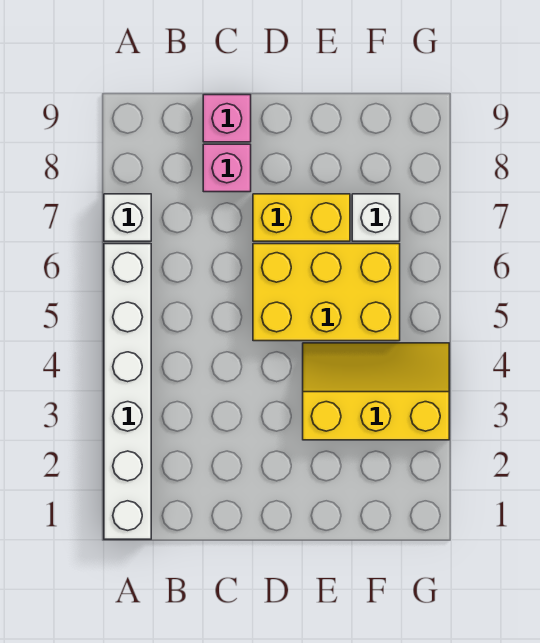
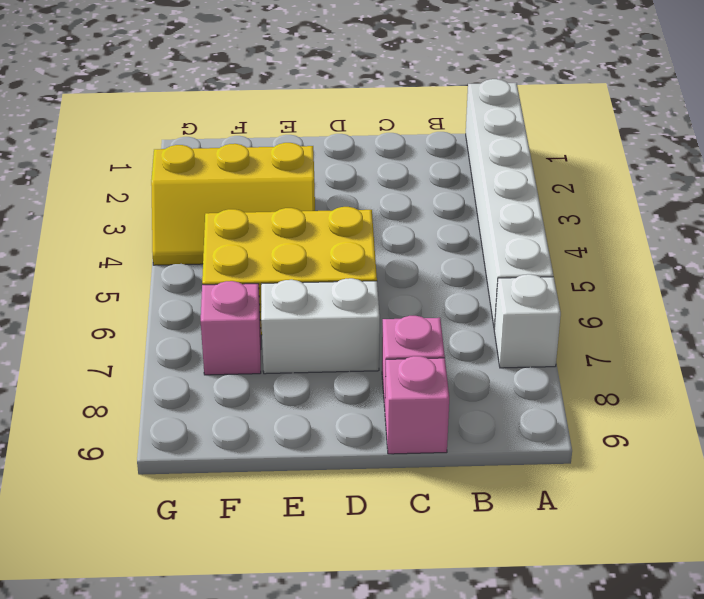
yellow 1x2 brick [253,194,350,241] -> white 1x2 brick [261,278,380,374]
white 1x1 brick [352,194,400,241] -> pink 1x1 brick [201,281,261,375]

